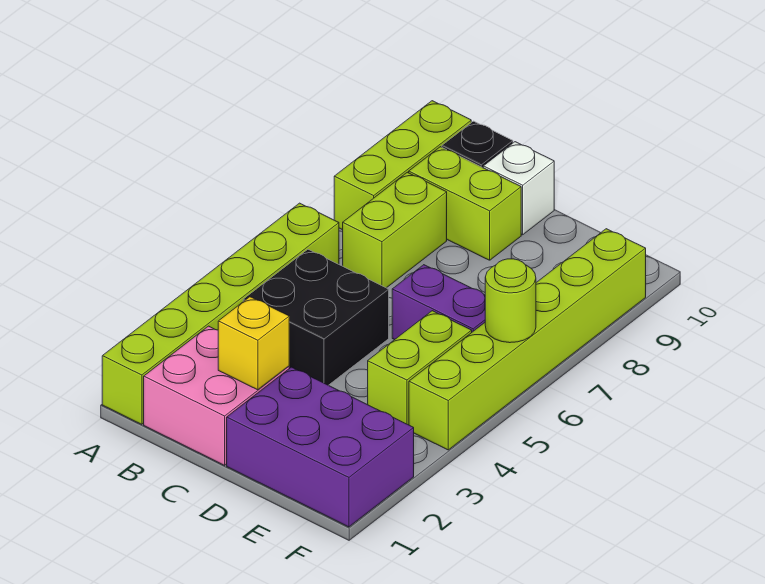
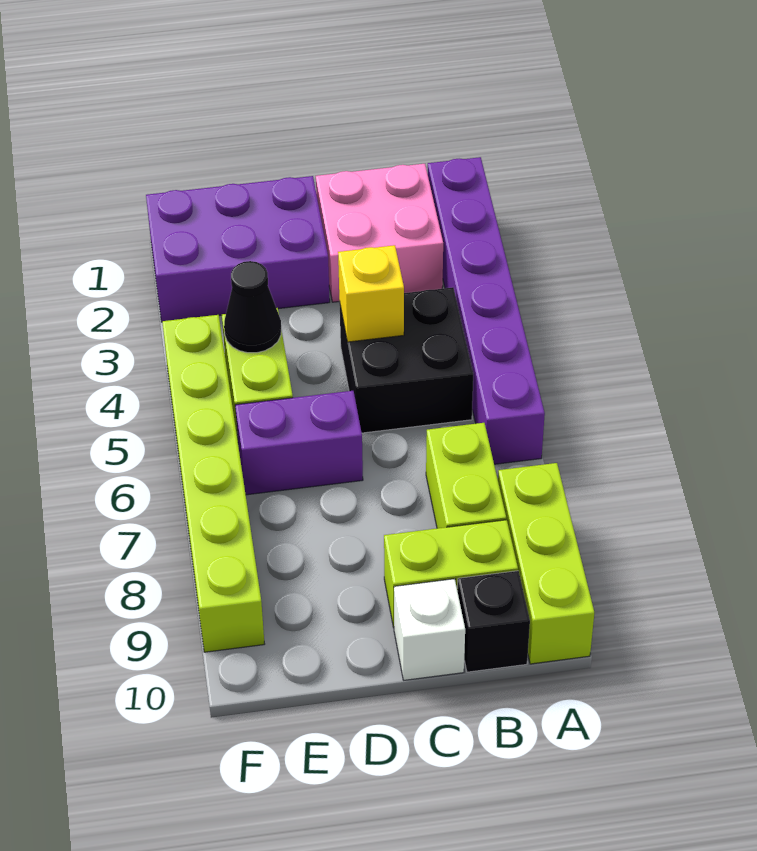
lime 1x6 brick [102,203,339,424] -> purple 1x6 brick [428,157,545,464]
yellow 1x1 brick [218,297,289,390] -> yellow 1x1 brick moved to [338,245,404,342]
none -> black 1x1 cone [224,261,281,353]
lime 1x1 round brick [485,259,536,343] -> none

